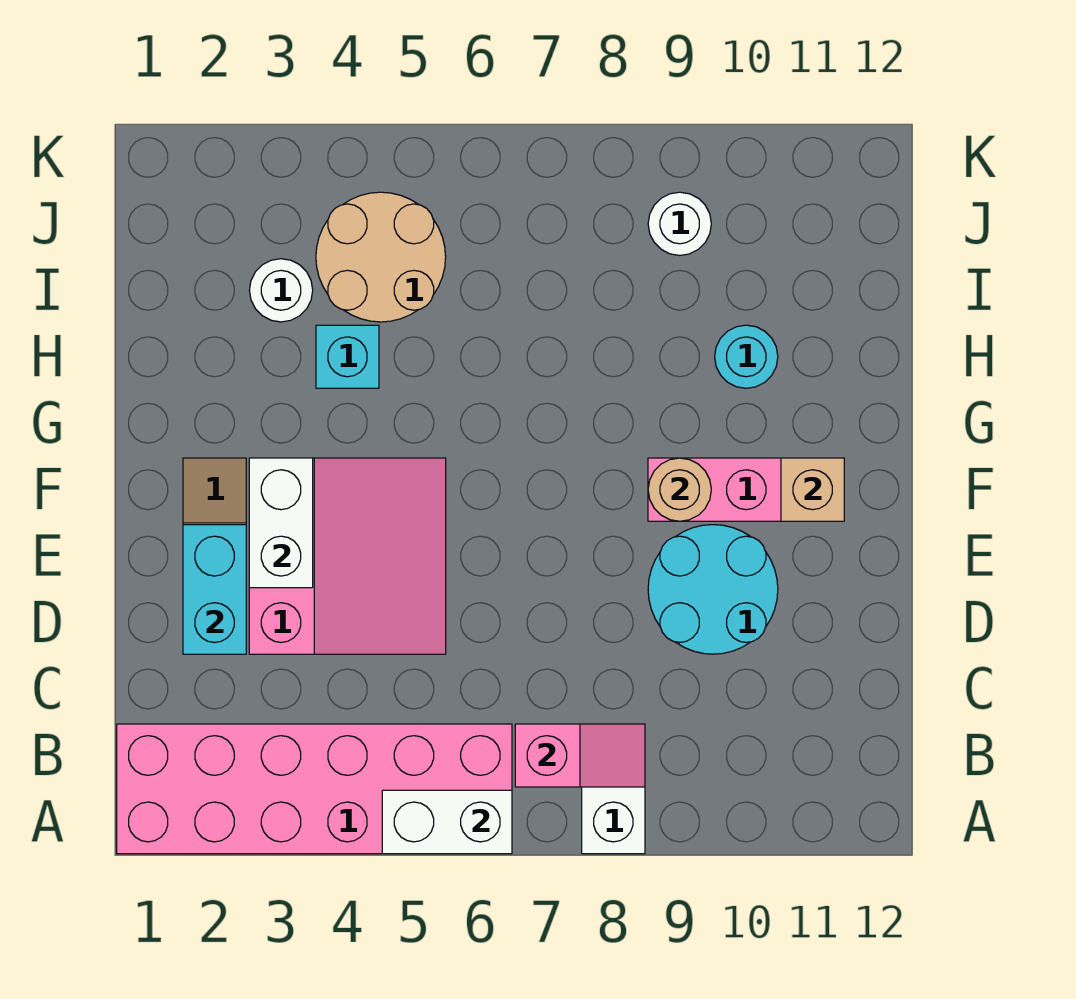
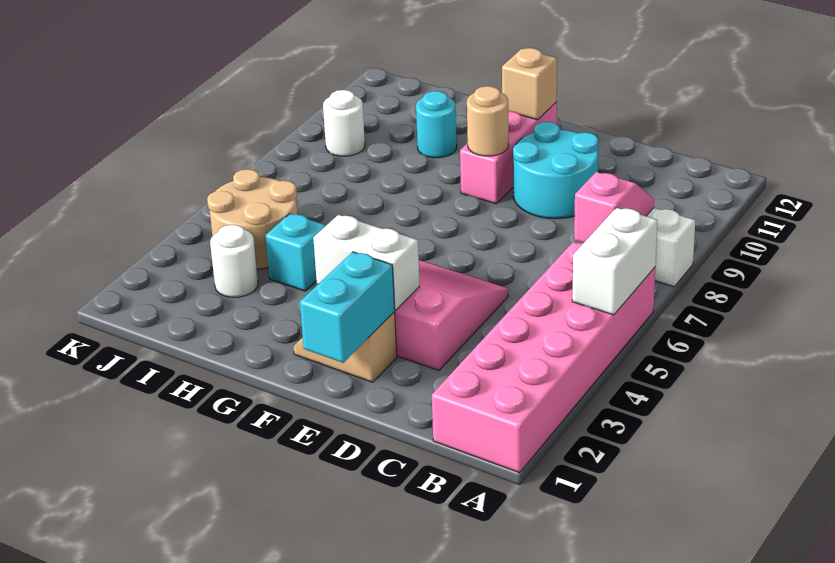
cyan 1x2 brick [183,525,246,654] -> cyan 1x2 brick turned to [300,252,395,363]

